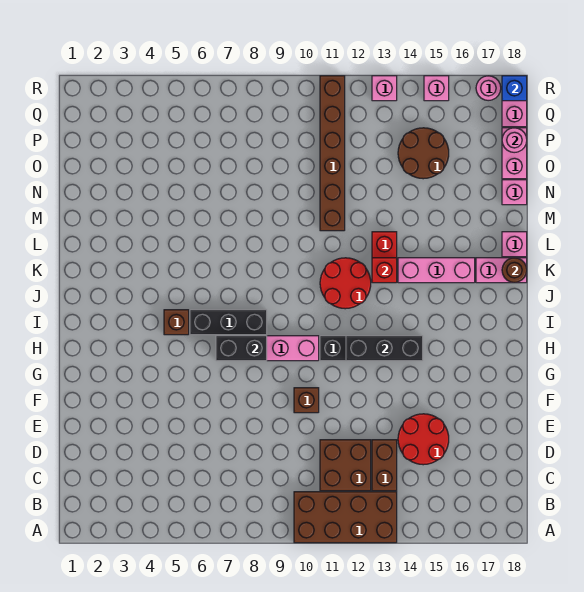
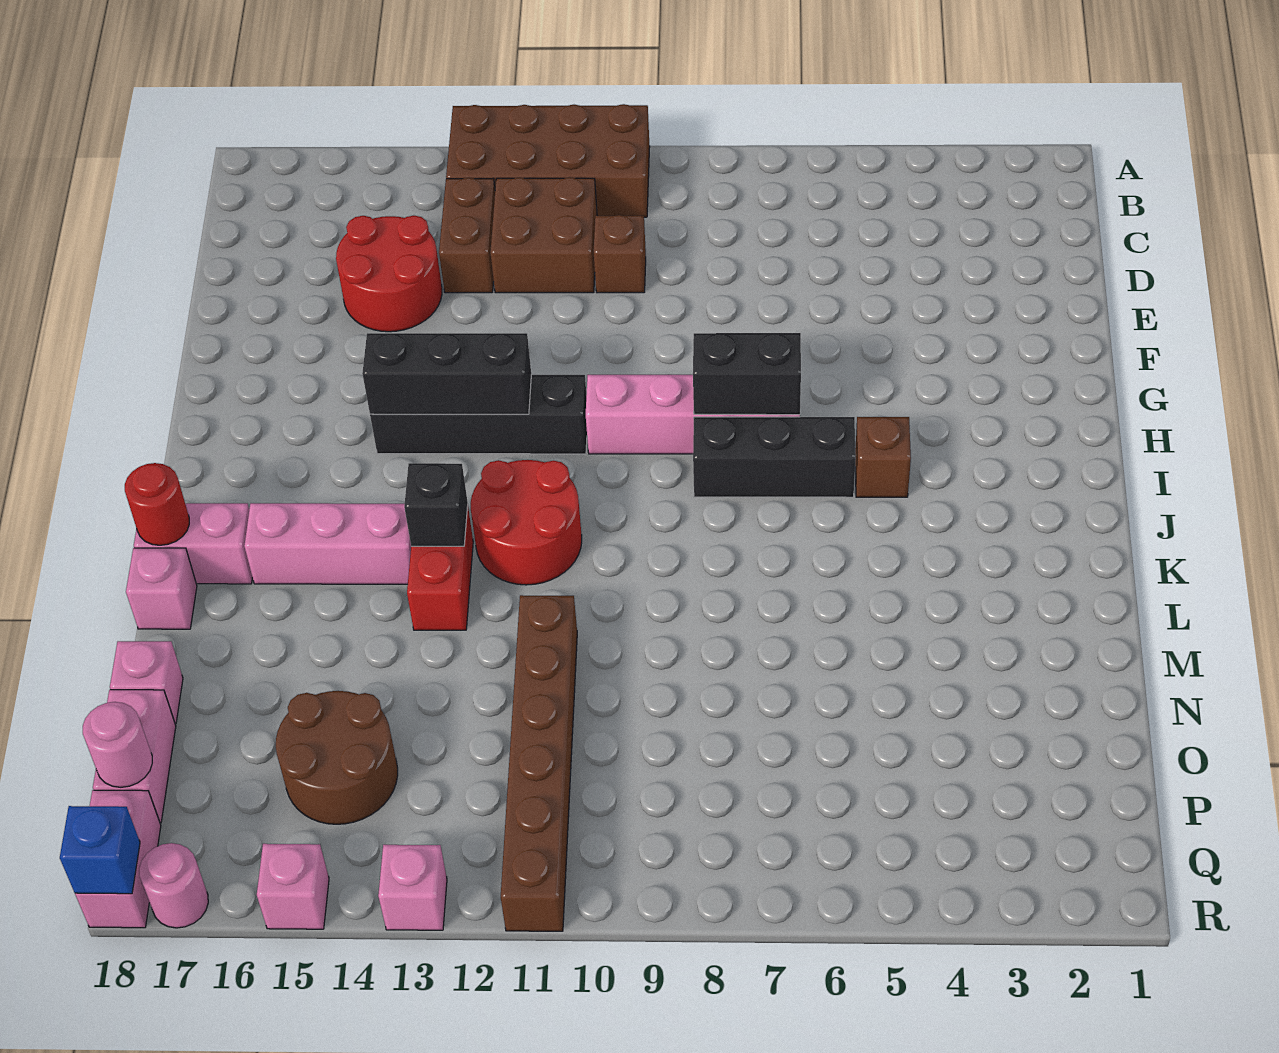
brown 1x1 brick [294,388,319,413] -> brown 1x1 brick moved to [594,215,646,293]
red 1x1 brick [372,258,397,283] -> black 1x1 brick [404,463,468,546]
brown 1x1 round brick [502,258,527,283] -> red 1x1 round brick [125,463,189,545]

